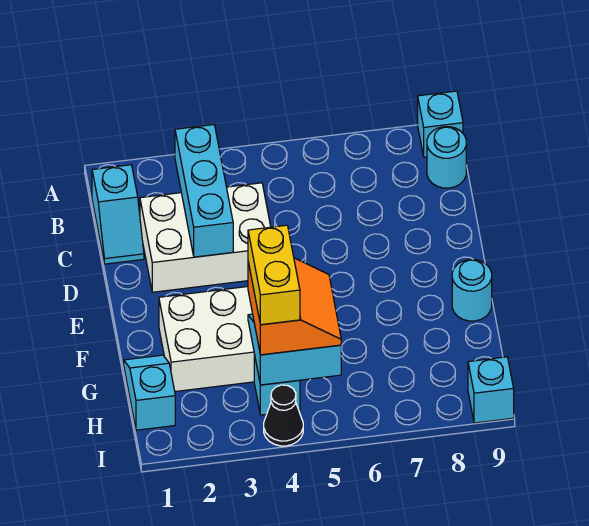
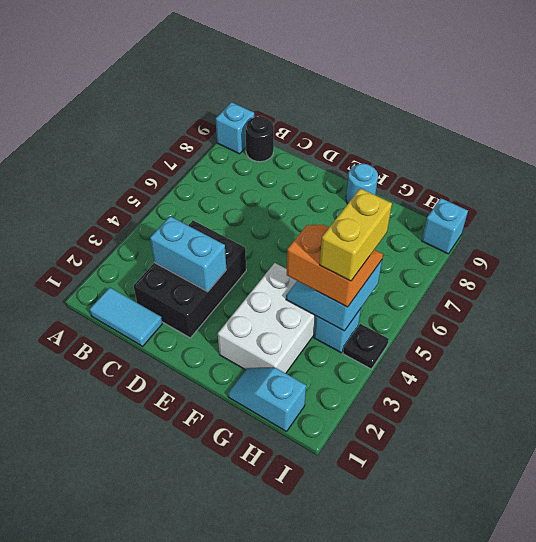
cyan 1x2 slope [92,165,144,264] -> cyan 1x2 tile [90,288,162,346]
cyan 1x3 brick [175,125,233,257] -> cyan 1x2 brick [150,216,226,291]
cyan 1x1 round brick [427,127,466,188] -> black 1x1 round brick [245,116,274,162]
white 2x3 brick [140,183,271,292] -> black 2x3 brick [134,221,246,338]
yellow 1x2 brick [248,225,300,325] -> yellow 1x2 brick turned to [320,188,392,281]
black 1x1 cone [264,385,303,446] -> black 1x1 plate [343,324,389,369]

